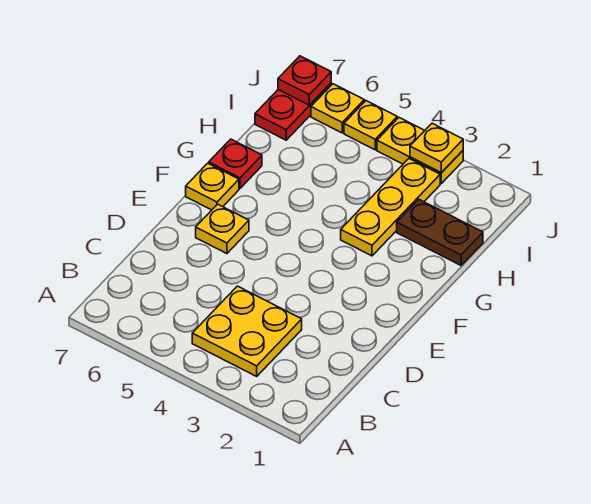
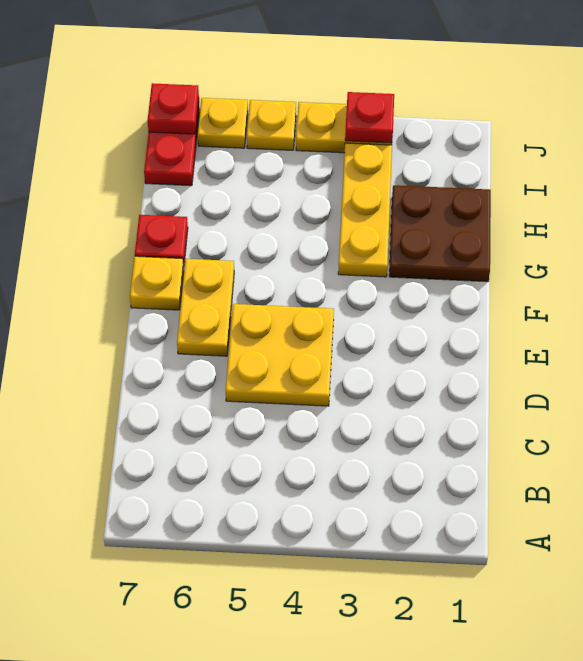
yellow 2x2 plate [192,286,302,376] -> yellow 2x2 plate moved to [226,304,334,406]
yellow 1x1 plate [196,204,249,254] -> yellow 1x2 plate [177,259,234,356]
brown 1x2 plate [397,199,483,265] -> brown 2x2 plate [389,185,491,282]
yellow 1x1 plate [410,123,463,173] -> red 1x1 plate [345,92,394,143]

